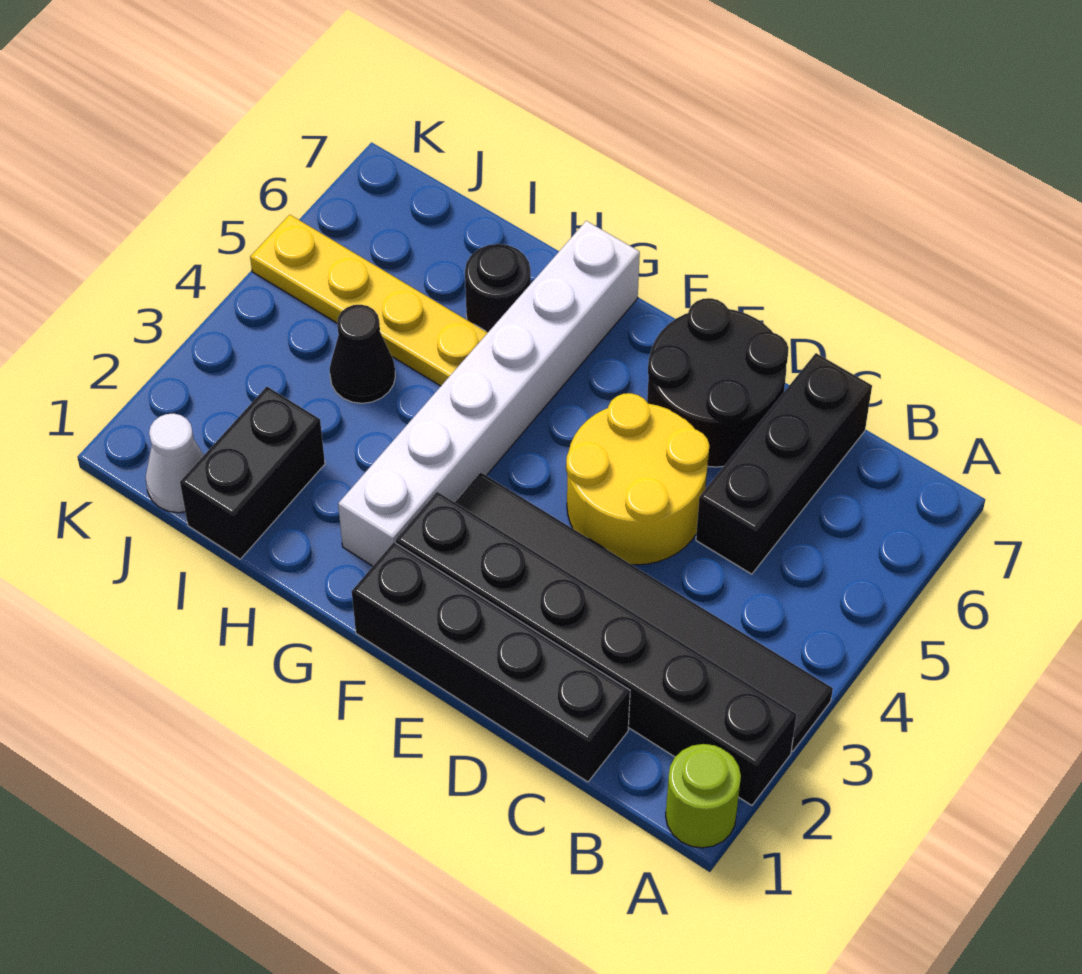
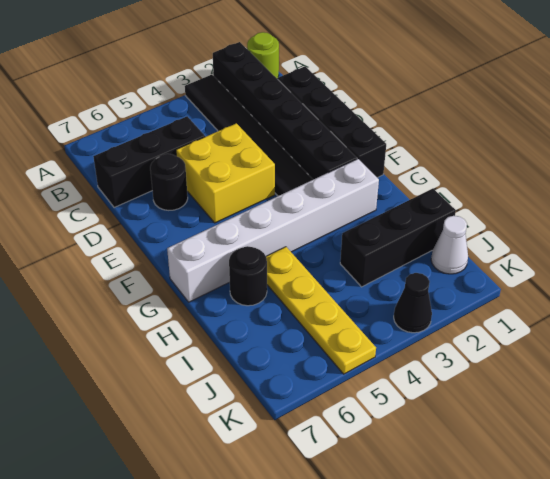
yellow 2x2 round brick [566,393,709,565] -> yellow 2x2 brick [176,123,275,223]
black 2x2 round brick [647,298,789,467] -> black 1x1 round brick [150,154,188,210]
black 1x2 brick [180,387,325,559] -> black 1x3 brick [340,189,456,287]
black 1x1 cone [330,305,395,403] -> black 1x1 cone moved to [394,273,432,333]

